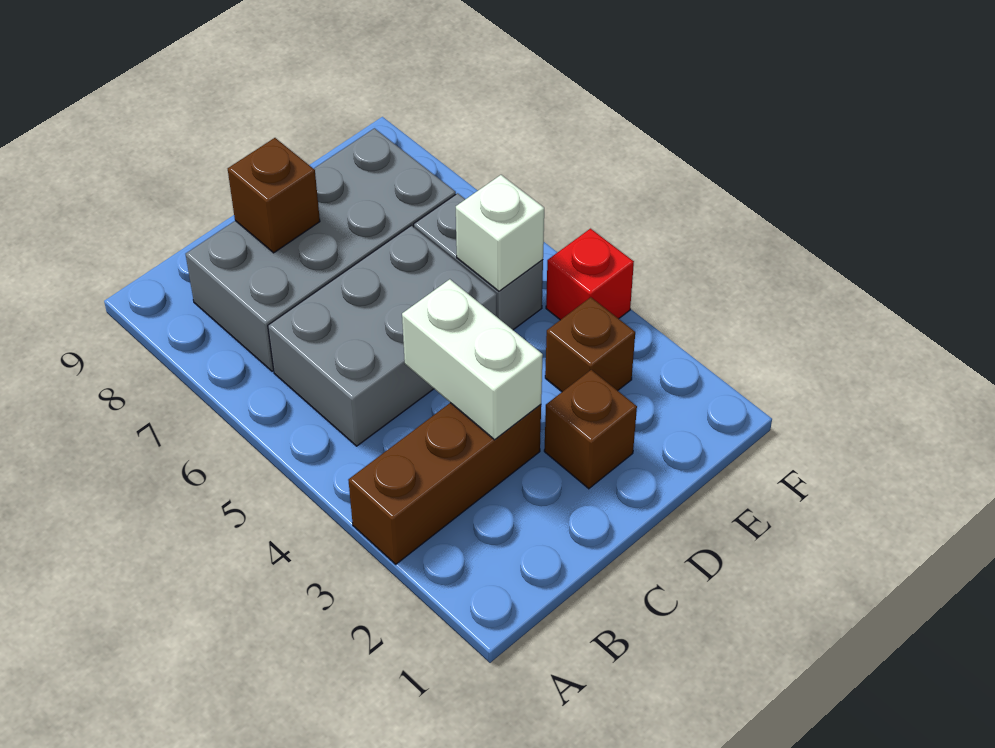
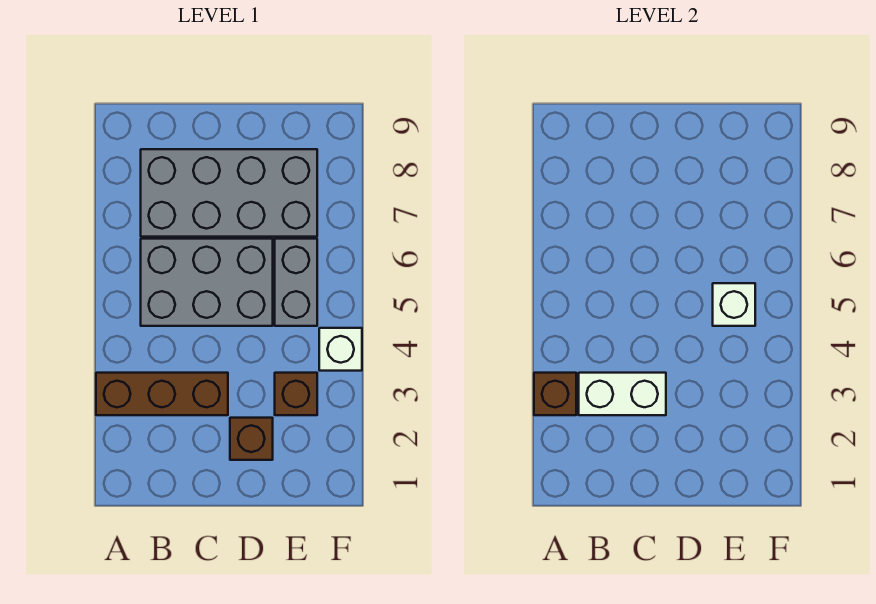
white 1x2 brick [402,279,543,440] -> white 1x2 brick turned to [579,373,666,415]
brown 1x1 brick [228,138,320,253] -> brown 1x1 brick moved to [534,373,576,415]
red 1x1 brick [546,229,634,320] -> white 1x1 brick [319,328,362,371]

